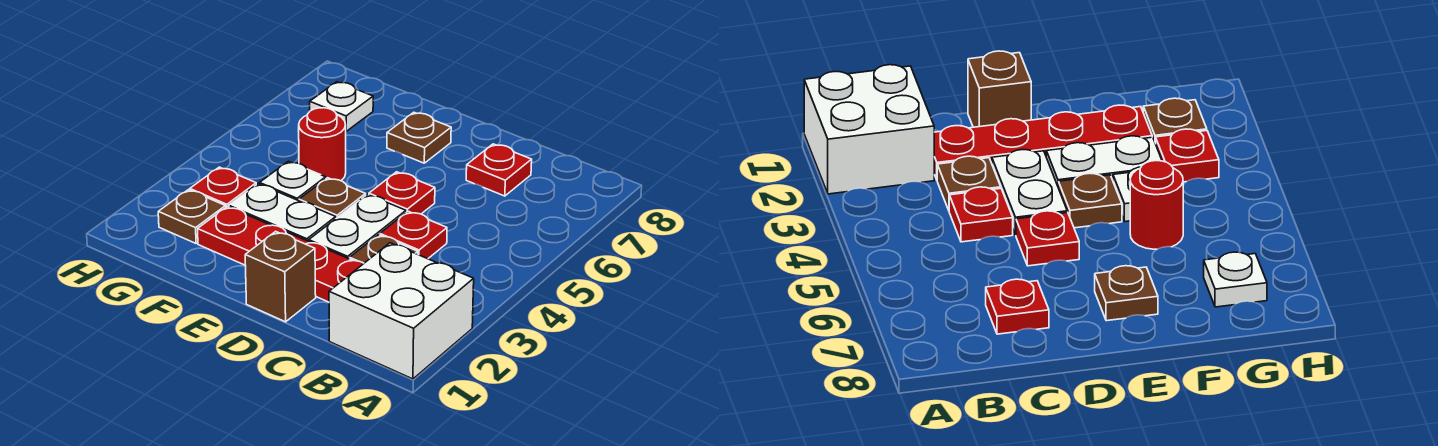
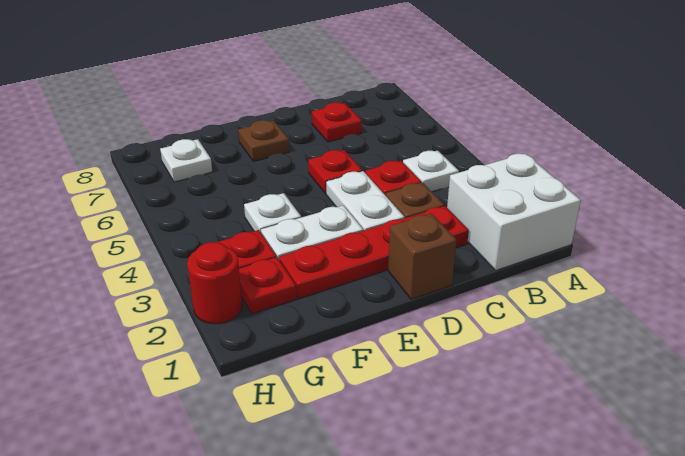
none -> white 1x1 plate [403,151,459,192]
brown 1x1 plate [299,178,366,218] -> none
red 1x1 round brick [299,108,346,181] -> red 1x1 round brick moved to [187,242,242,324]
brown 1x1 plate [158,190,226,243] -> red 1x1 plate [239,257,296,314]

